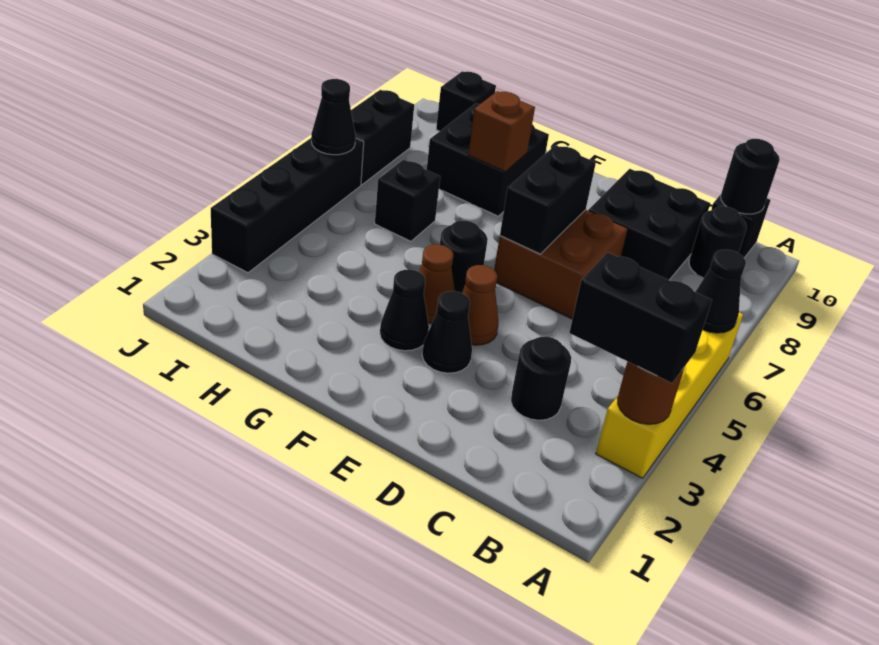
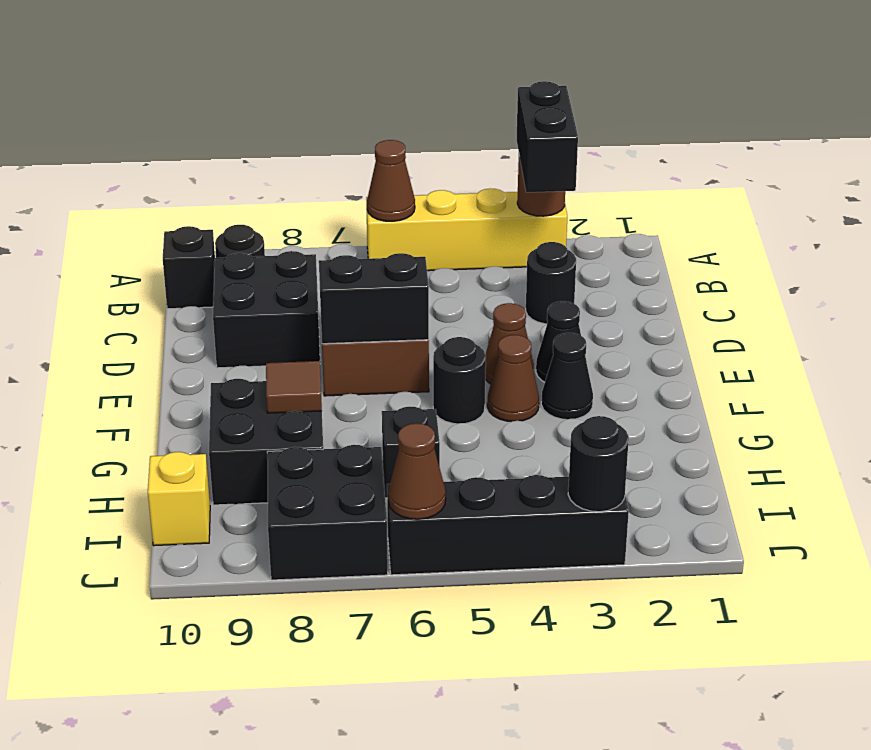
black 1x1 cone [695,250,746,333] -> brown 1x1 cone [367,140,415,221]
black 1x1 round brick [721,139,780,214] -> black 1x1 round brick moved to [568,416,629,512]
brown 1x1 brick [468,91,535,172] -> brown 1x1 tile [266,361,322,413]
black 1x1 brick [436,71,496,131] -> yellow 1x1 brick [148,452,210,546]
black 1x1 cone [311,79,356,155] -> brown 1x1 cone [388,423,446,519]
black 1x2 brick [351,90,414,185] -> black 2x2 brick [267,445,388,580]

